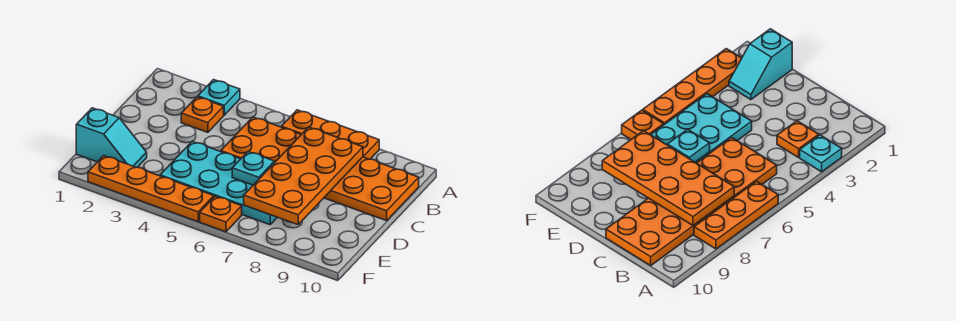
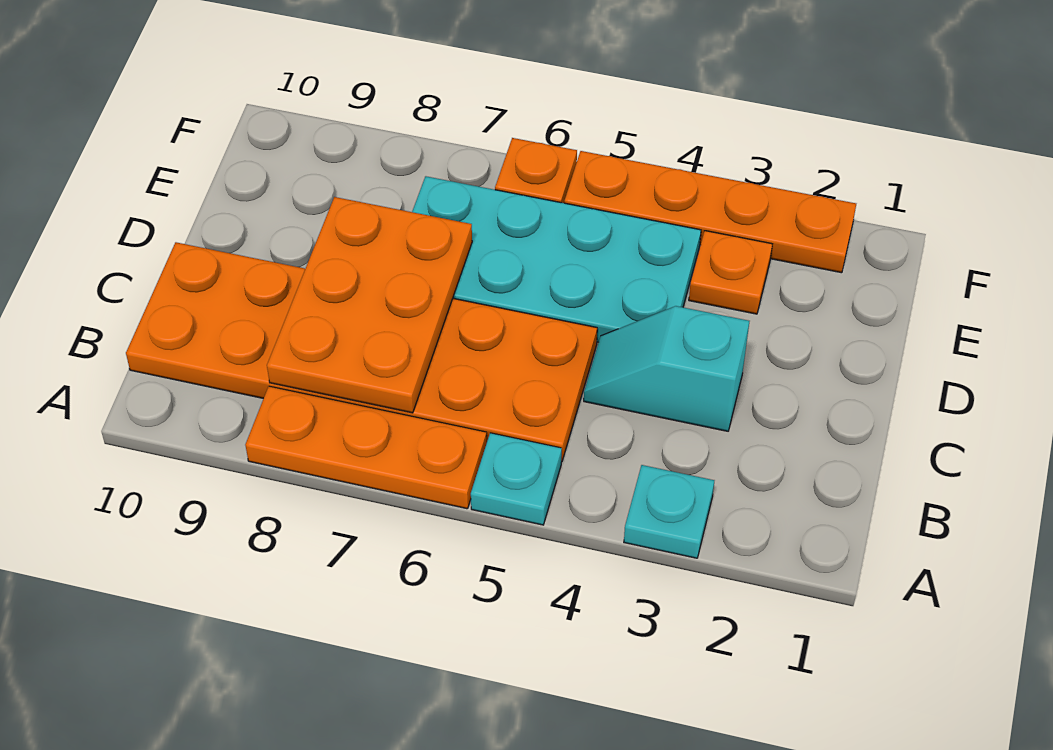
orange 1x1 plate [181,97,224,132] -> orange 1x1 plate moved to [689,231,772,314]
orange 2x4 plate [244,127,363,225] -> orange 2x3 plate [267,197,472,413]
cyan 1x1 plate [232,152,274,185] -> cyan 1x1 plate moved to [471,433,562,525]
cyan 1x2 slope [76,108,147,167] -> cyan 1x2 slope moved to [584,306,749,431]

